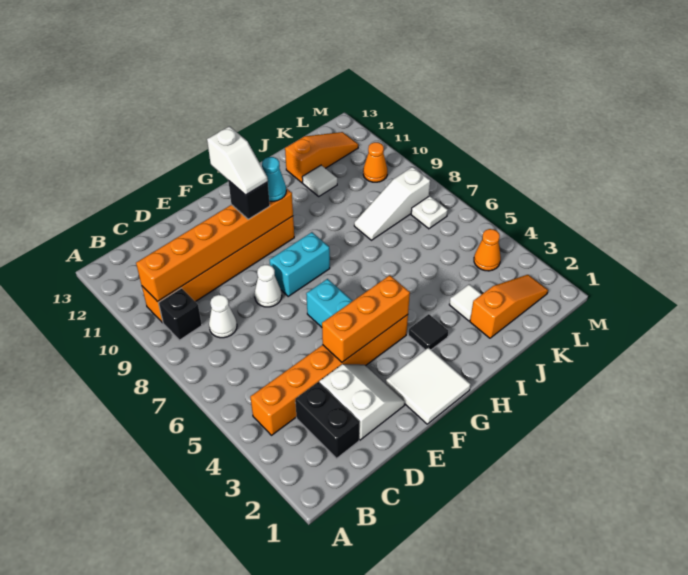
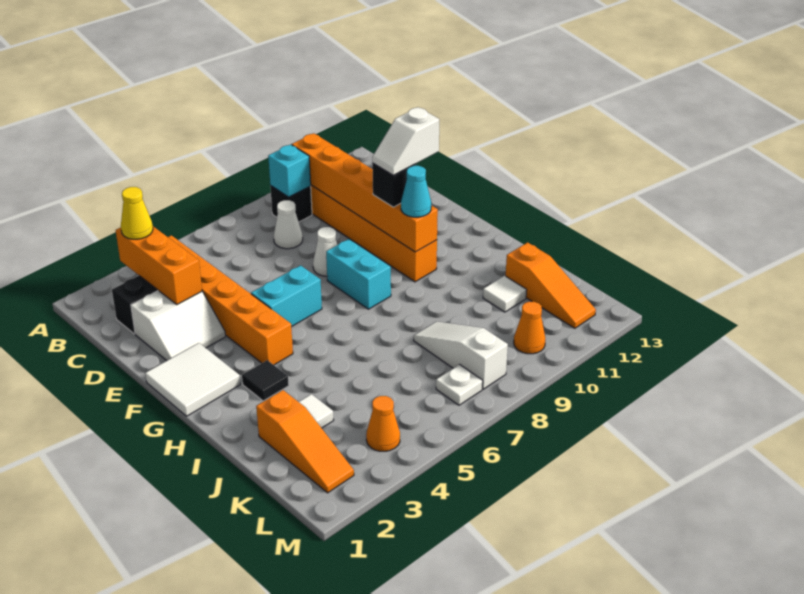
none -> yellow 1x1 cone [121,187,153,239]
none -> cyan 1x1 brick [268,145,311,197]
orange 1x3 brick [322,275,410,362] -> orange 1x3 brick moved to [116,227,202,304]

